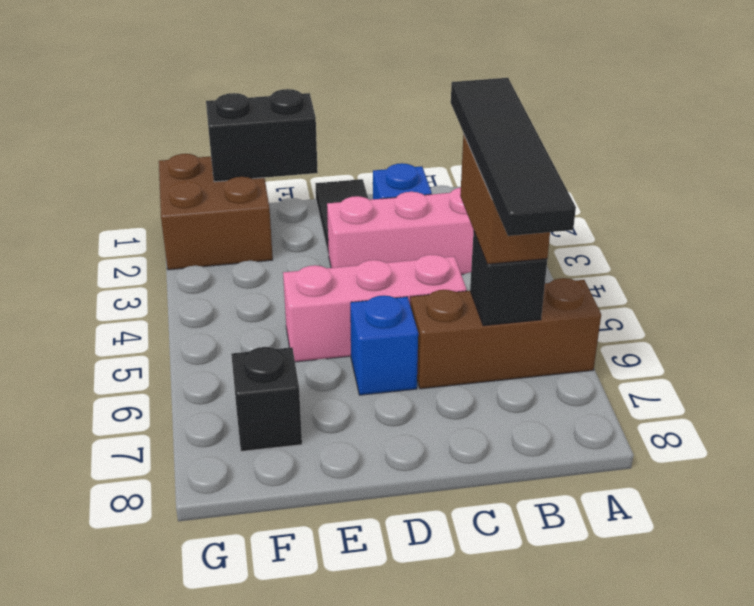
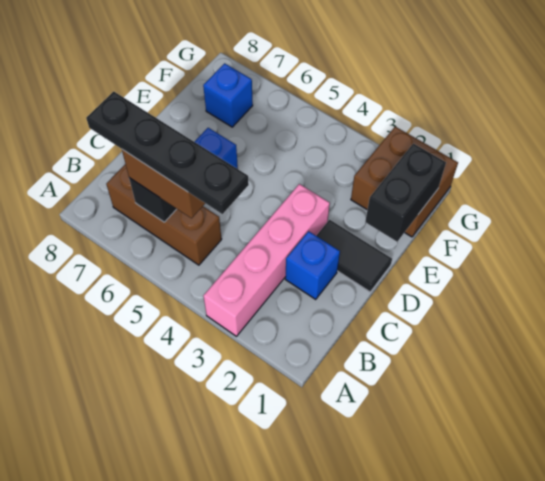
brown 1x3 brick [410,278,601,389] -> brown 1x3 brick turned to [106,164,222,265]
black 1x4 tile [451,78,576,236] -> black 1x4 plate [86,92,249,214]
pink 1x3 brick [283,255,467,362] -> none
black 1x1 brick [231,347,302,451] -> blue 1x1 brick [203,63,253,127]

